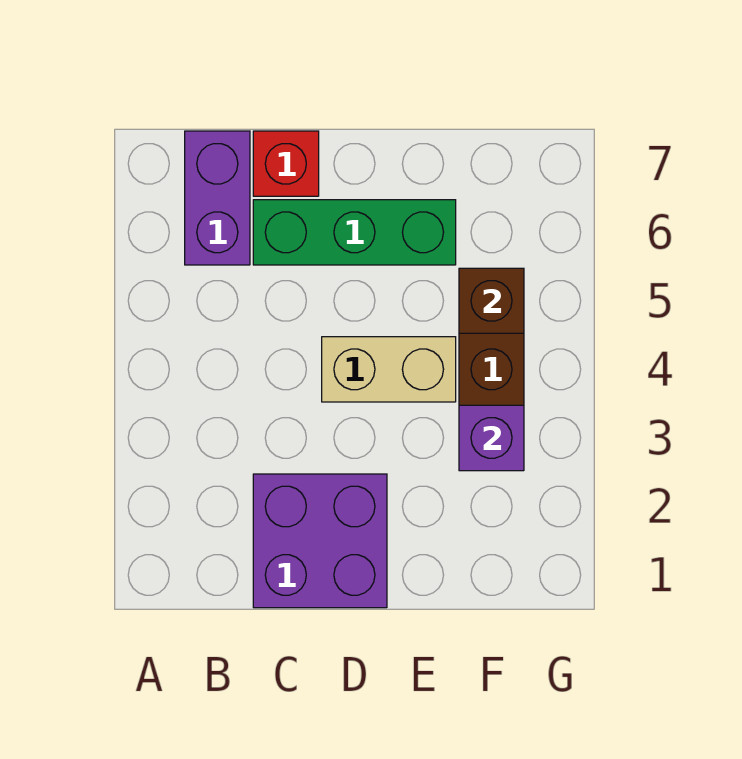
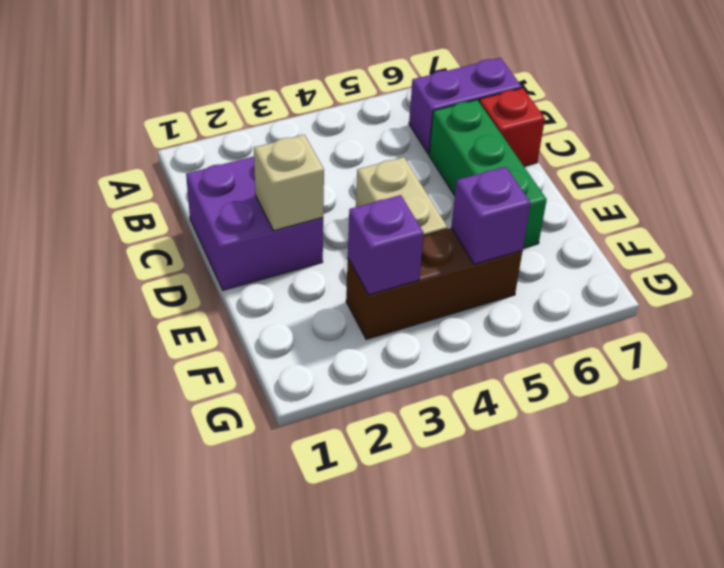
none -> tan 1x1 brick [254,135,324,231]
brown 1x1 brick [459,268,524,333] -> purple 1x1 brick [451,167,531,264]

